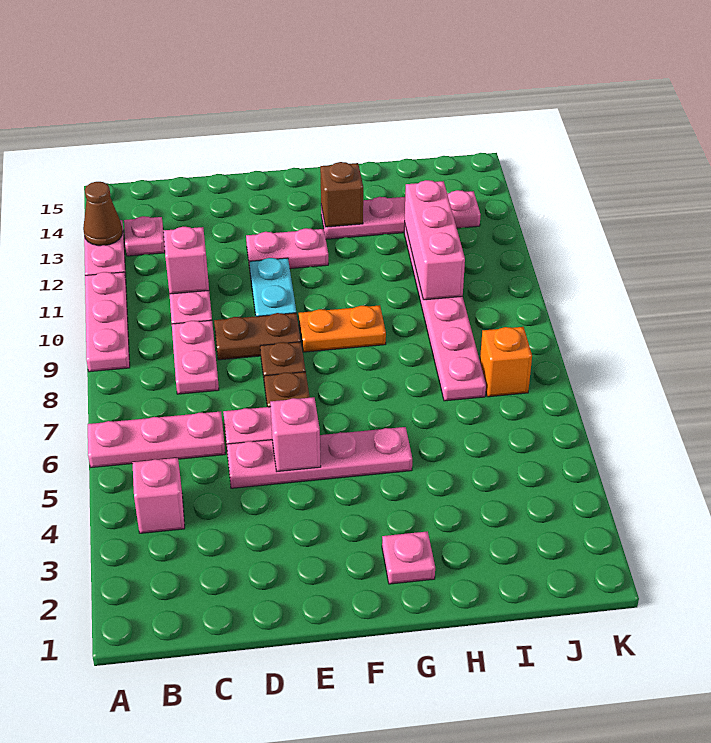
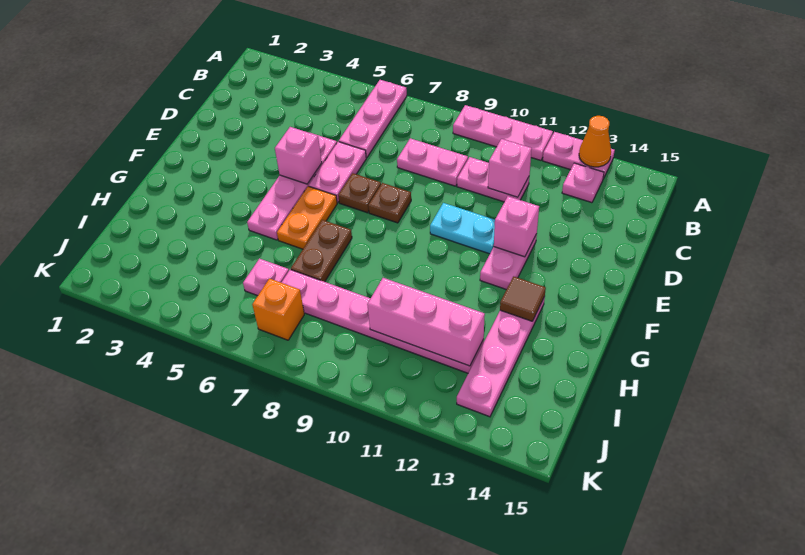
brown 1x1 cone [83,182,123,246] -> orange 1x1 cone [579,116,611,167]
pink 1x1 brick [132,458,185,533] -> pink 1x1 brick moved to [494,196,539,257]
brown 1x2 plate [214,313,301,360] -> brown 1x2 plate moved to [291,220,352,282]
orange 1x2 plate [299,305,386,352] -> orange 1x2 plate moved to [277,186,337,249]
pink 1x1 plate [382,531,435,584] -> pink 1x1 plate moved to [243,259,289,296]
brown 1x1 brick [320,162,363,227] -> brown 1x1 tile [500,276,546,321]

